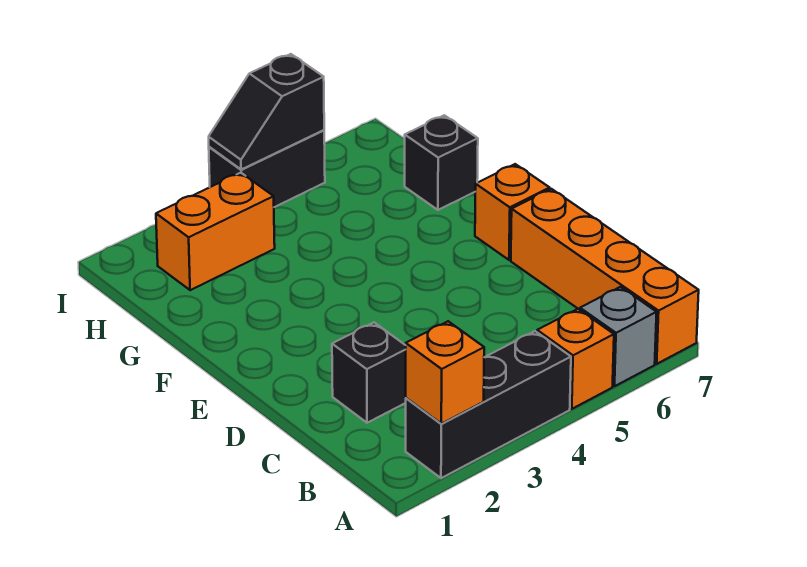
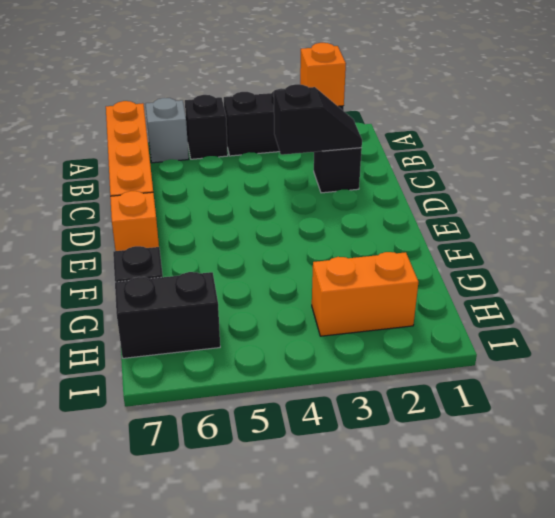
orange 1x1 brick [537,309,614,409] -> black 1x1 brick [185,95,228,159]
black 1x2 brick [209,130,325,207] -> black 1x2 brick moved to [115,272,220,358]
black 1x2 slope [209,54,324,169] -> black 1x2 slope moved to [274,84,362,155]

